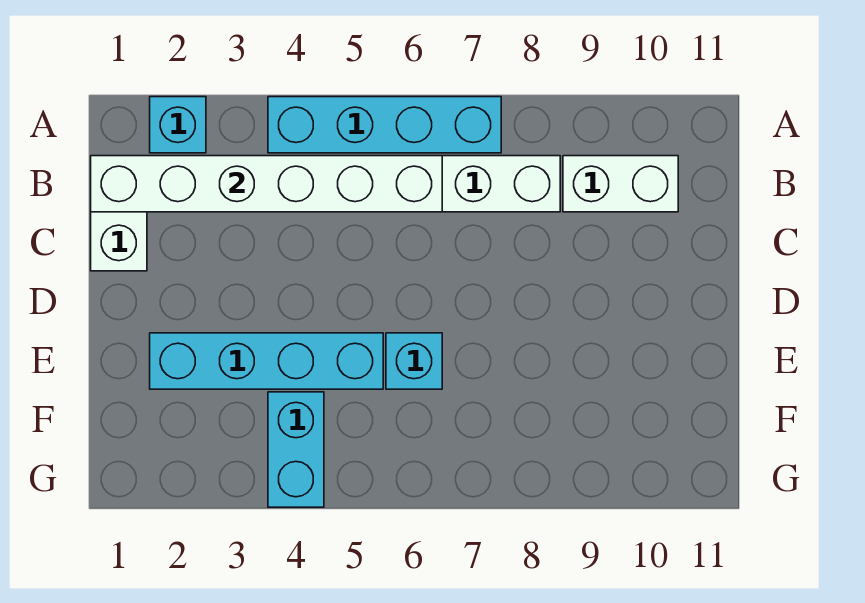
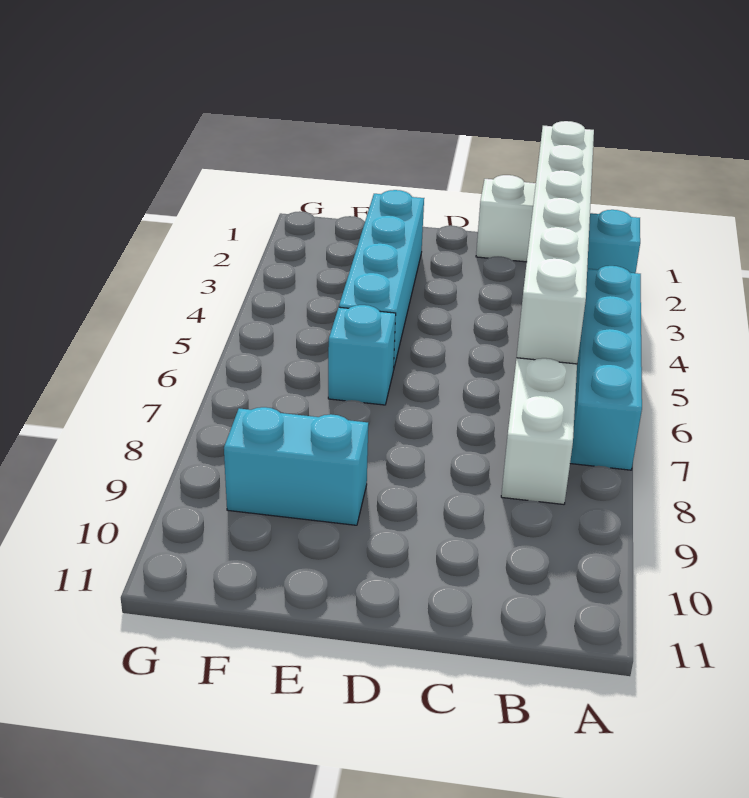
white 1x2 brick [563,156,678,212] -> none
cyan 1x2 brick [268,392,324,507] -> cyan 1x2 brick moved to [224,407,368,525]

